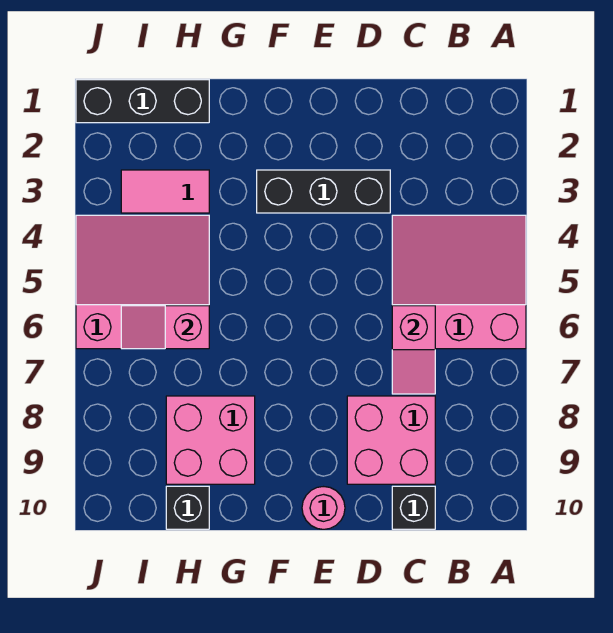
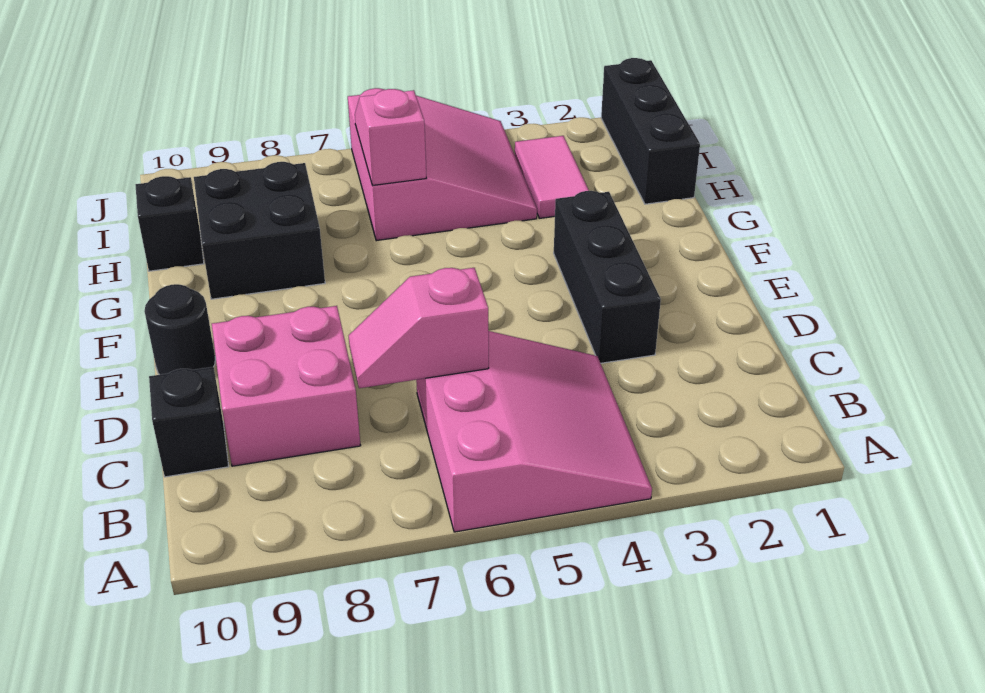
pink 1x1 round brick [302,487,345,529] -> black 1x1 round brick [144,284,215,375]
pink 2x2 brick [166,396,255,484] -> black 2x2 brick [194,162,325,299]

